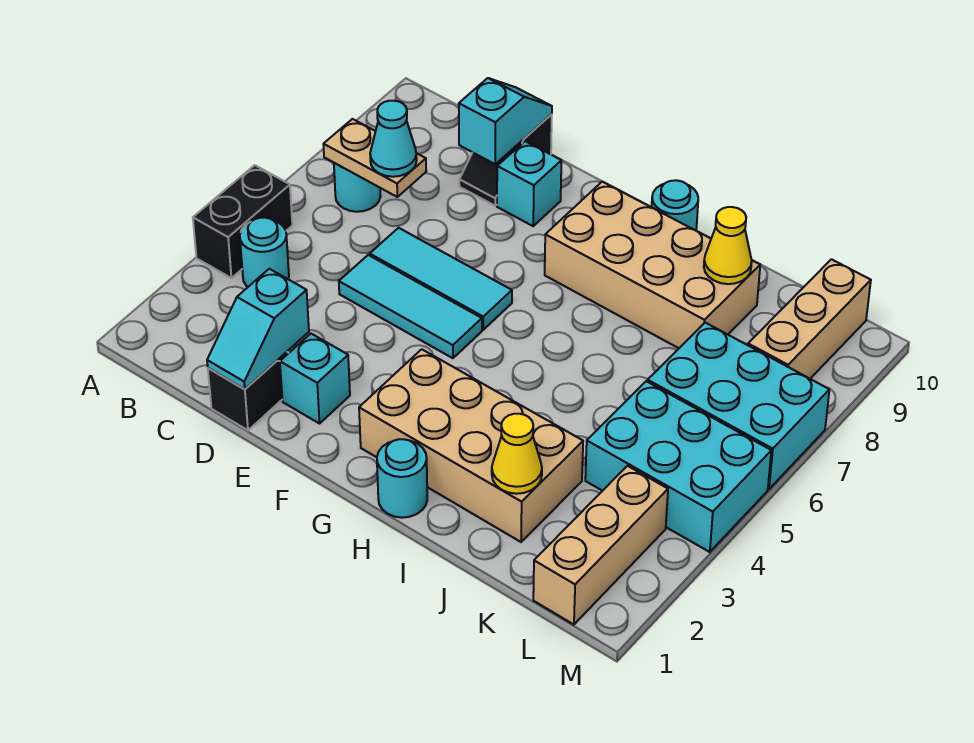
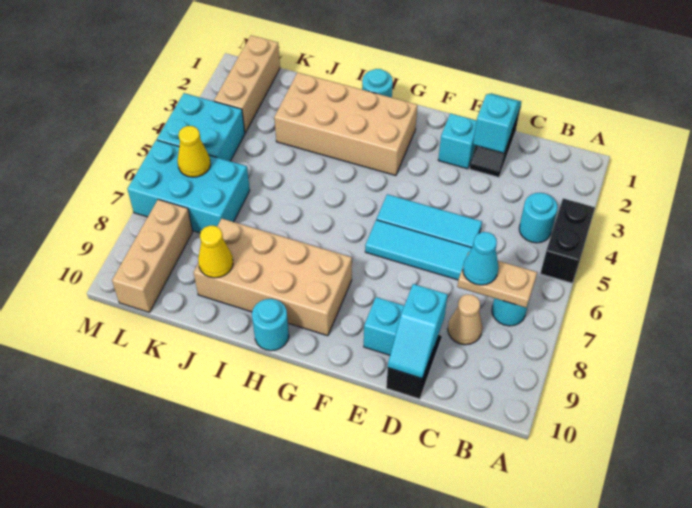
none -> tan 1x1 cone [448,294,482,345]
yellow 1x1 cone [492,414,542,494] -> yellow 1x1 cone moved to [178,126,211,177]
cyan 2x3 brick [585,381,771,552] -> cyan 2x2 brick [157,93,245,161]

